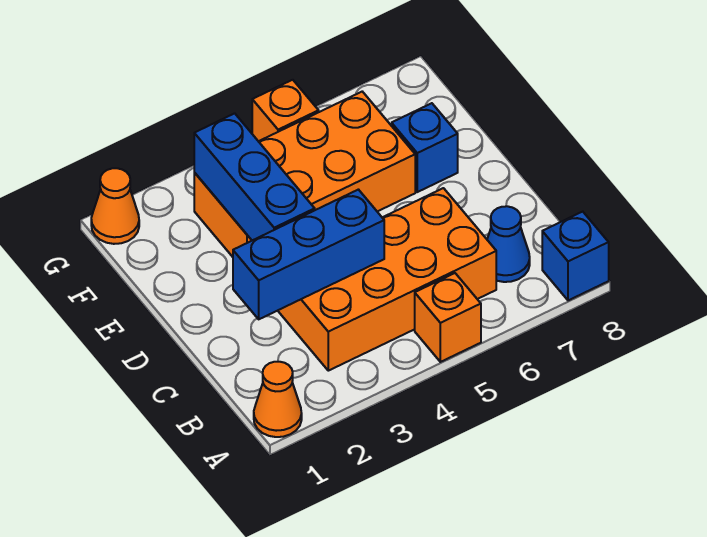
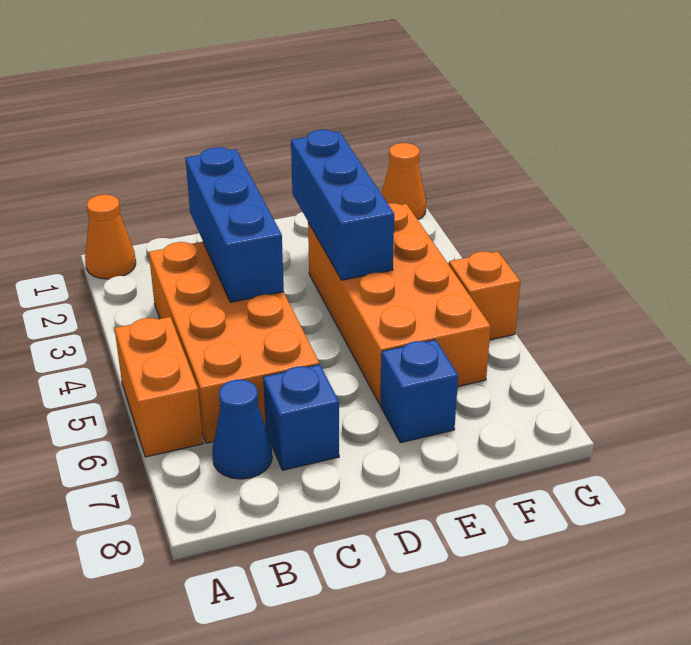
orange 1x1 brick [415,273,481,362] -> orange 1x2 brick [115,317,203,457]
blue 1x1 brick [542,212,609,300] -> blue 1x1 brick moved to [263,365,339,470]
blue 1x3 brick [194,113,315,240] -> blue 1x3 brick turned to [291,130,394,280]

